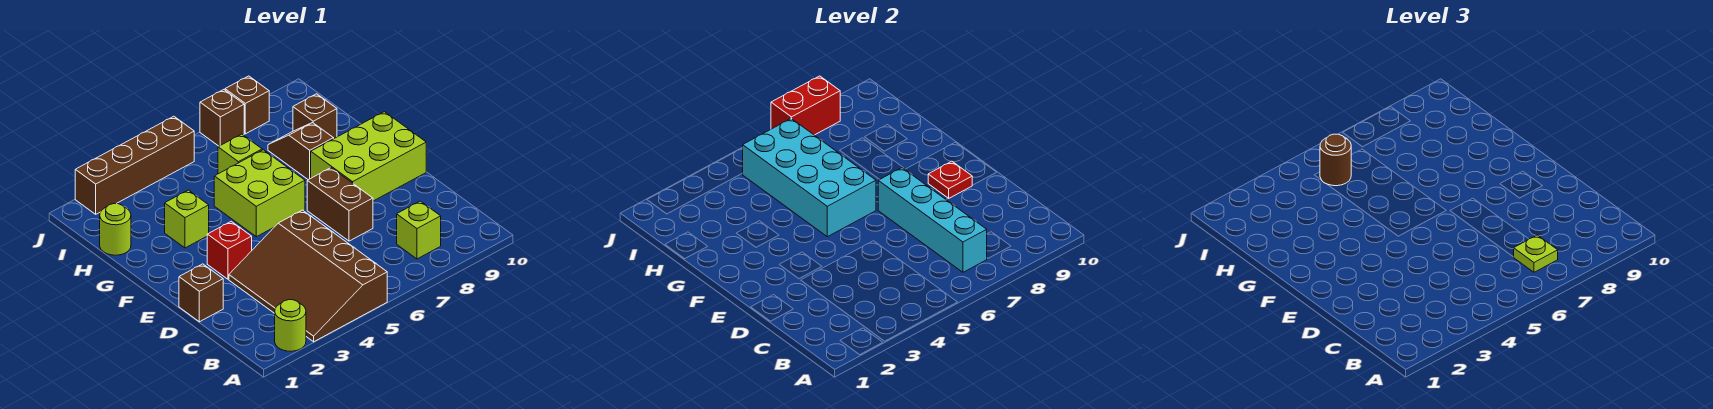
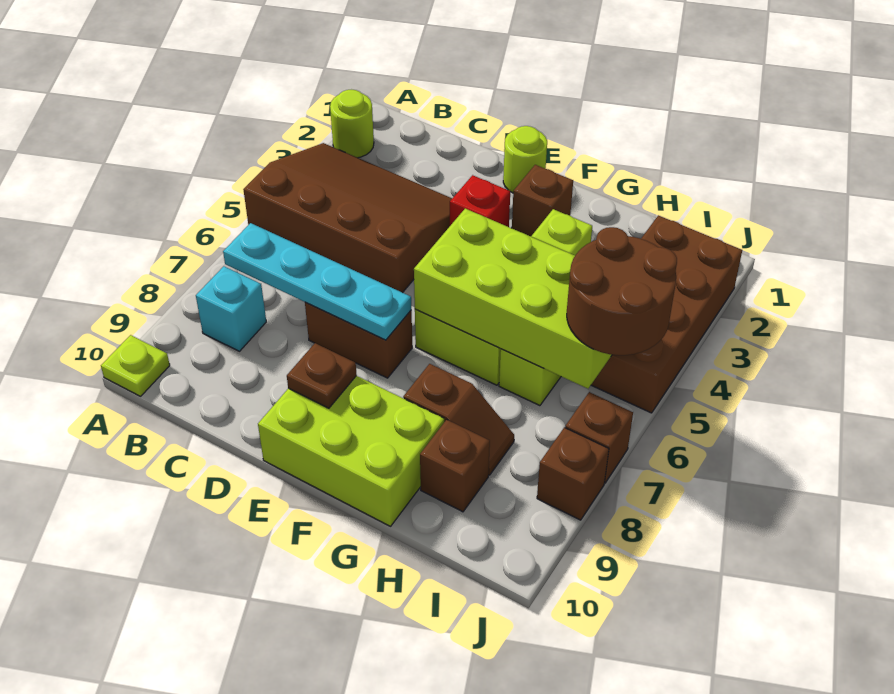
cyan 1x4 brick [878,168,987,272] -> cyan 1x4 plate [223,223,411,340]
lime 1x1 plate [1514,235,1558,272] -> lime 1x1 plate moved to [101,335,170,396]
lime 1x1 brick [397,201,441,259] -> cyan 1x1 brick [196,266,266,351]
brown 1x1 brick [179,264,223,322] -> brown 1x1 brick moved to [512,165,573,236]
lime 2x3 brick [311,112,426,201] -> lime 2x3 brick turned to [258,376,444,526]
red 1x1 plate [928,161,972,199] -> brown 1x1 plate [287,343,357,408]
cyan 2x4 brick [743,119,876,237] -> lime 2x4 brick [414,208,612,389]
lime 1x1 round brick [100,204,131,255] -> lime 1x1 round brick moved to [503,126,547,193]
brown 1x1 round brick [1320,134,1351,186] -> brown 2x2 round brick [567,227,677,355]
brown 1x4 brick [75,116,194,214] -> brown 2x4 brick [591,215,742,413]
red 1x2 brick [771,76,840,135] -> none

